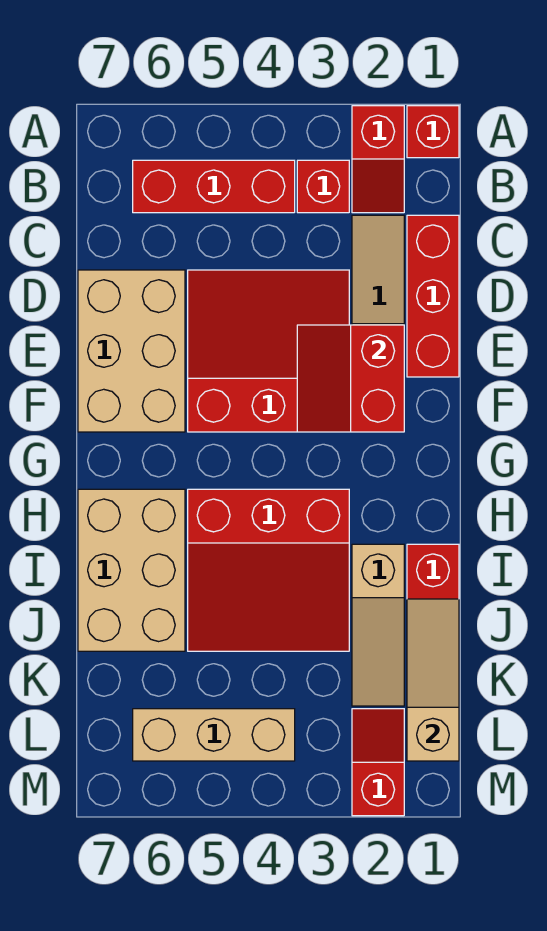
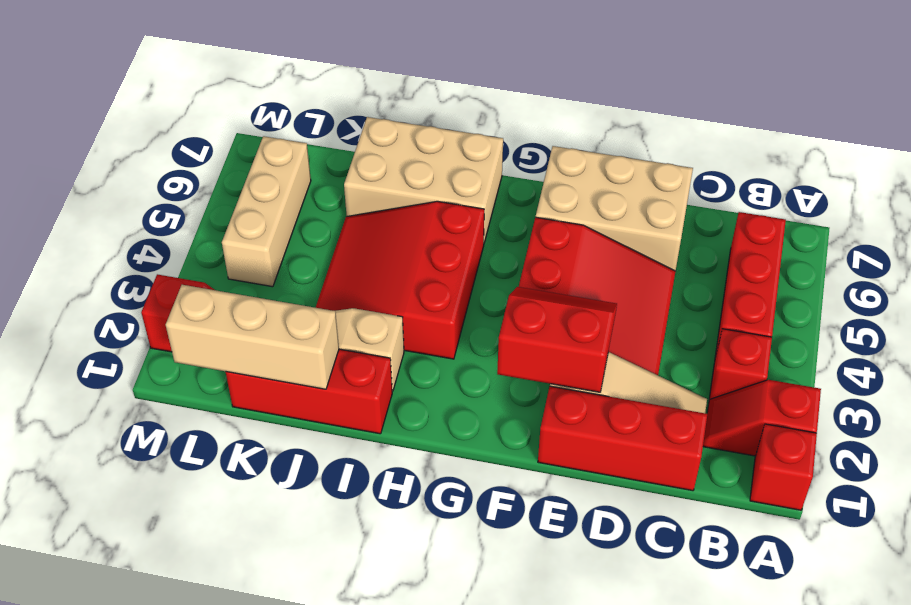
tan 1x3 slope [407,599,459,761] -> tan 1x3 brick [166,285,339,389]

